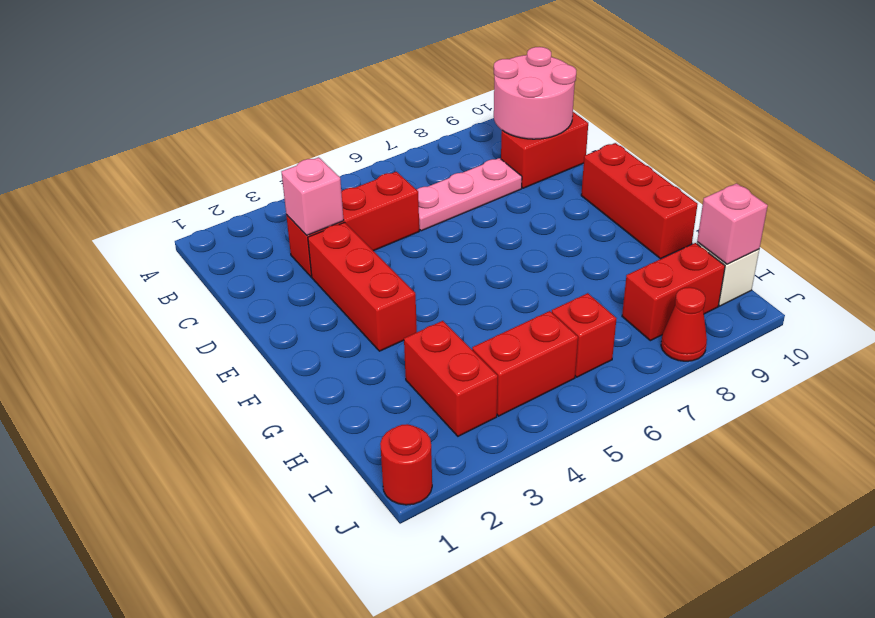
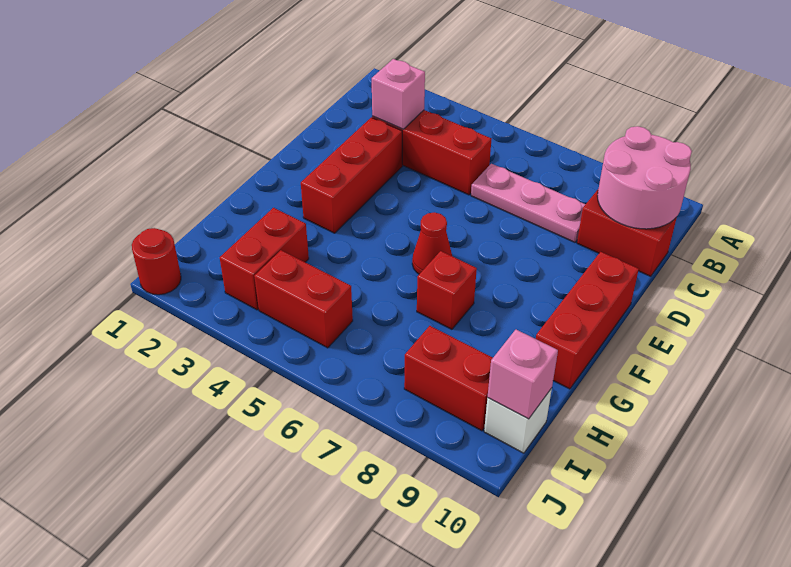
red 1x1 brick [552,293,617,377] -> red 1x1 brick moved to [417,251,477,329]
red 1x1 cone [661,287,707,361] -> red 1x1 cone moved to [412,212,452,274]

